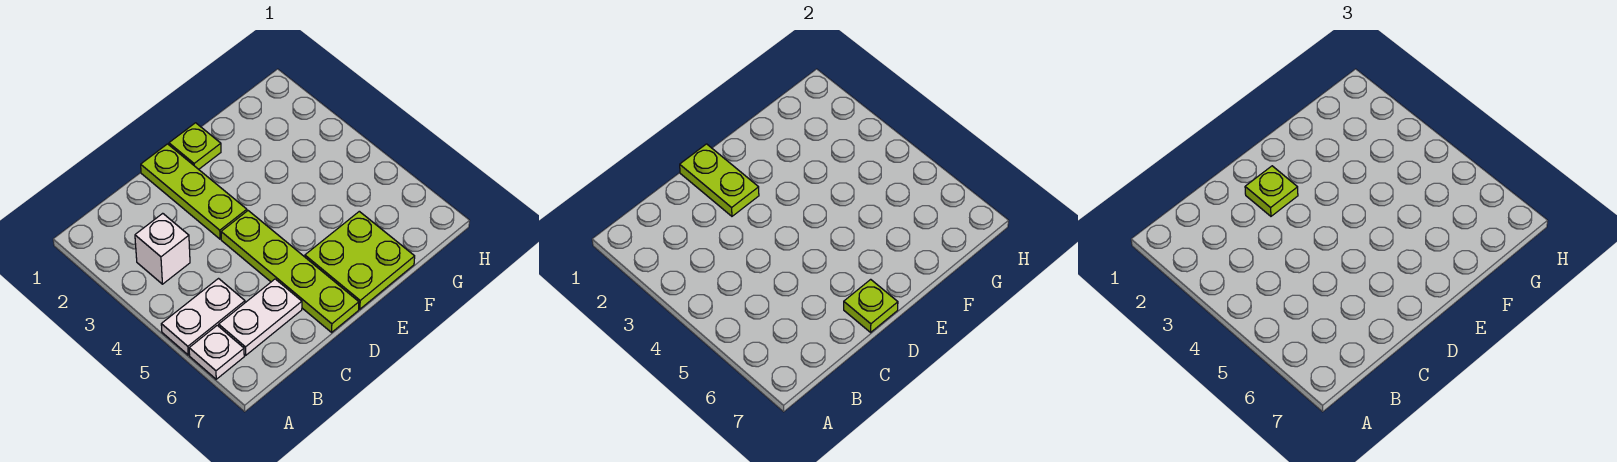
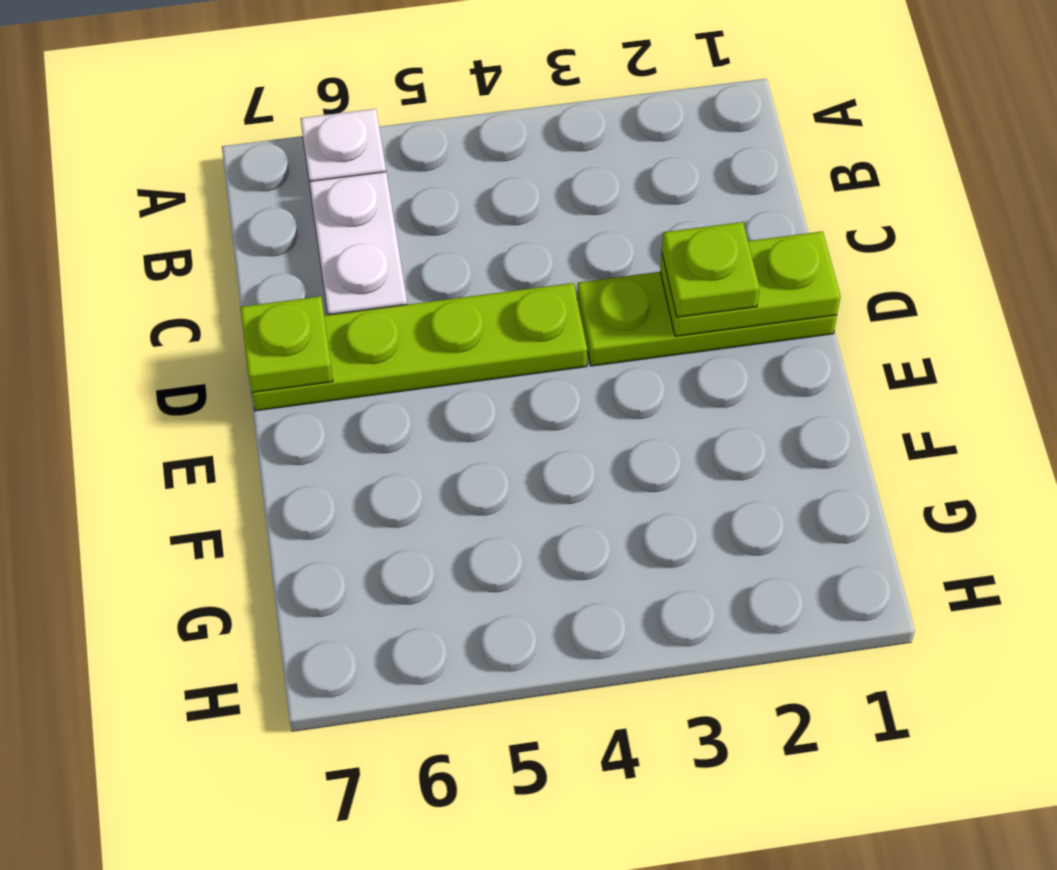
white 1x2 plate [161,279,245,355] -> none
white 1x1 brick [135,213,190,284] -> none
lime 1x1 plate [169,123,221,169] -> none
lime 2x2 plate [305,211,415,309] -> none

